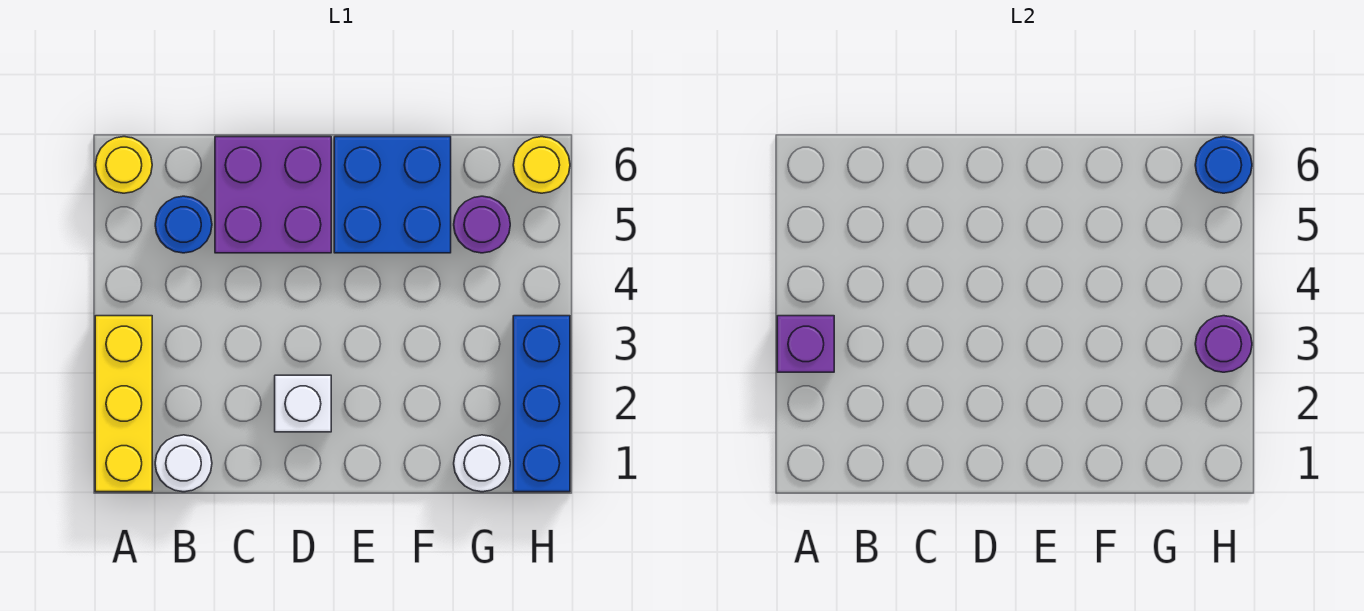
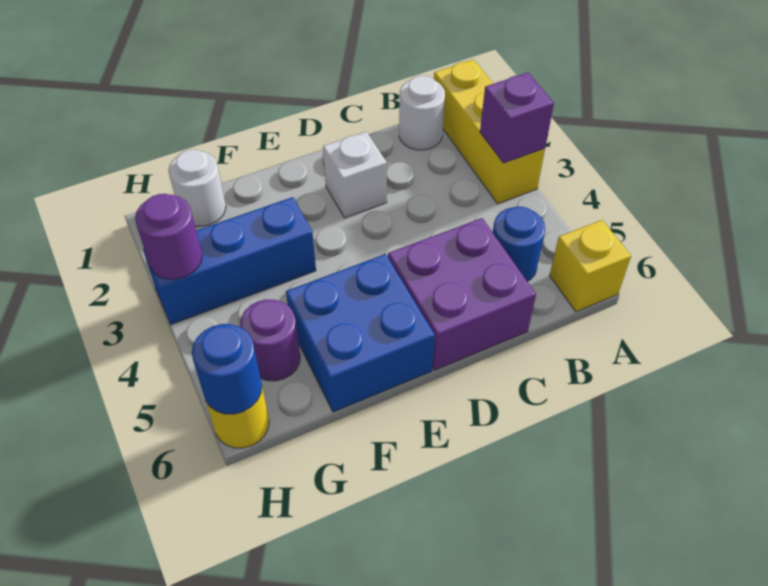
yellow 1x1 round brick [96,137,152,193] -> yellow 1x1 brick [550,220,631,312]
blue 1x3 brick [513,316,570,492] -> blue 1x3 brick turned to [143,197,316,324]

